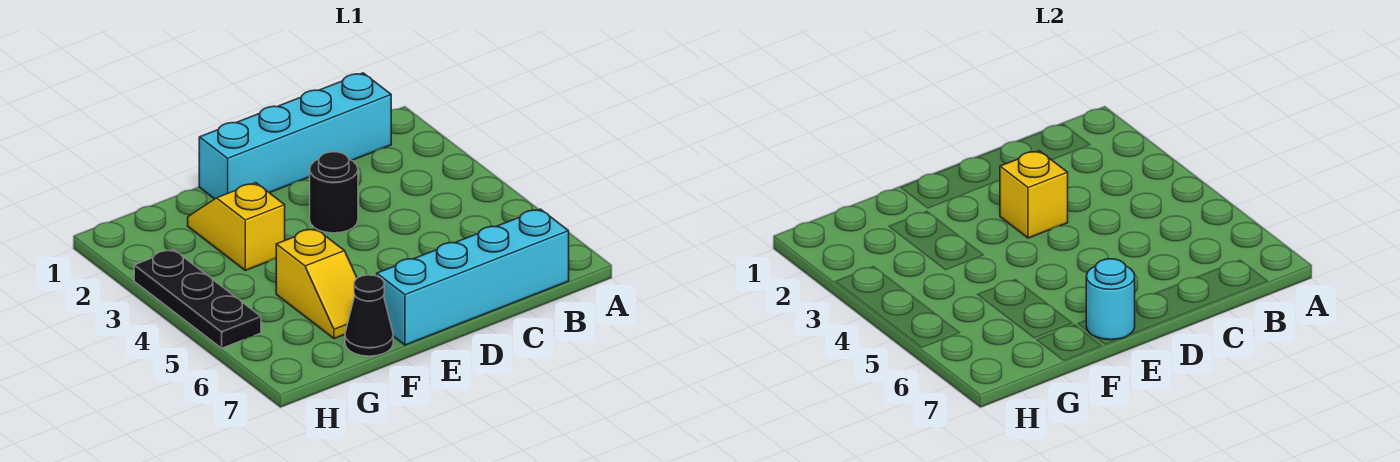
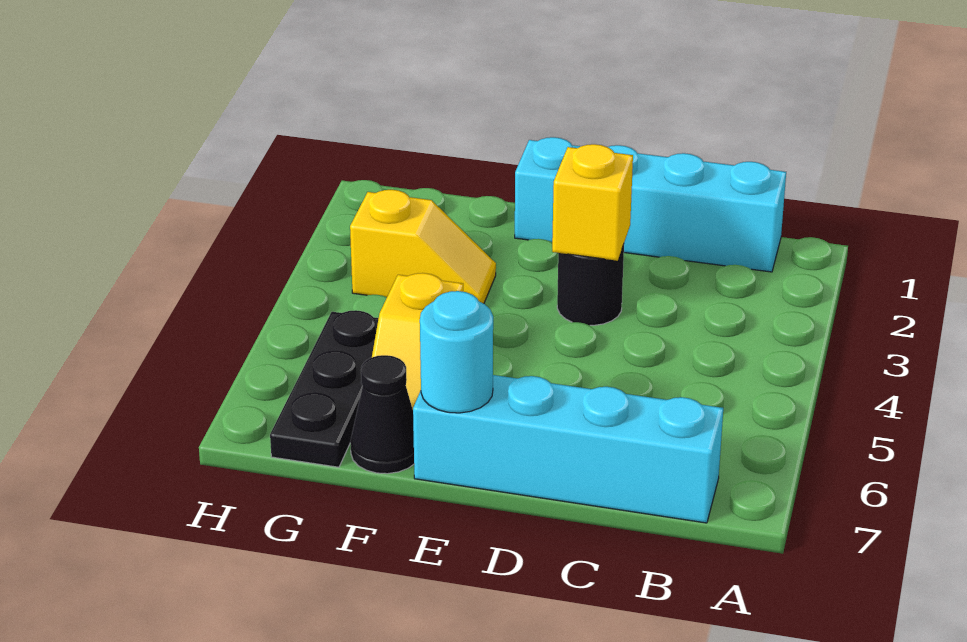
yellow 1x2 slope [188,183,285,270] -> yellow 1x2 slope turned to [350,190,496,304]
black 1x3 plate [134,250,261,348] -> black 1x3 plate moved to [270,310,379,467]

